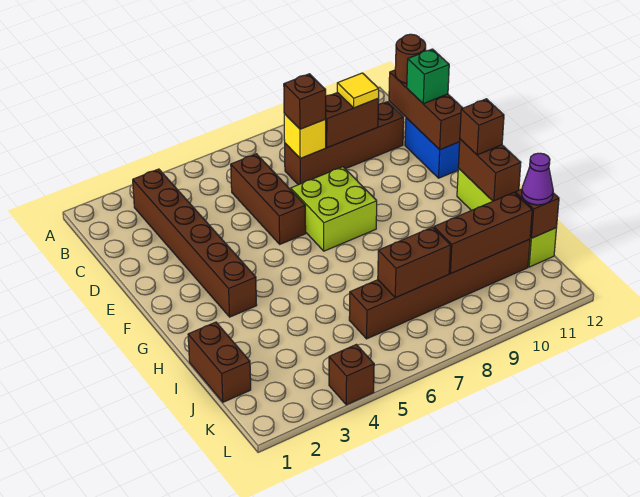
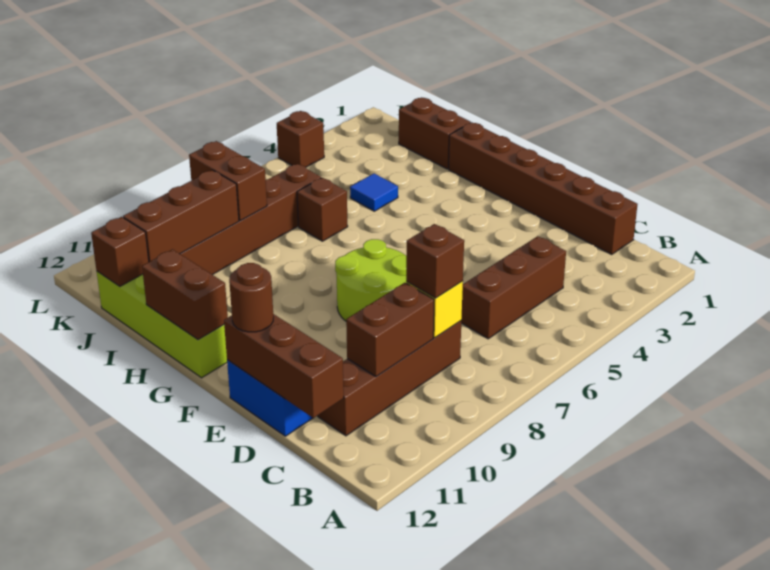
brown 1x6 brick [133,169,257,317] -> brown 1x6 brick moved to [449,122,638,255]
brown 1x3 brick [231,154,306,244] -> brown 1x3 brick turned to [461,236,566,339]
yellow 1x1 tile [337,73,379,108] -> none
brown 1x1 round brick [395,34,426,83] -> brown 1x1 round brick moved to [229,263,273,332]
green 1x1 brick [407,49,449,104] -> none
lime 2x2 brick [291,167,377,251] -> lime 2x2 round brick [335,239,406,321]
brown 1x1 brick [460,99,504,155] -> brown 1x1 brick moved to [297,178,348,241]
none -> blue 1x1 tile [350,173,398,211]
brown 1x2 brick [378,227,451,298] -> brown 1x2 brick turned to [189,141,267,220]
purple 1x1 cone [522,153,553,205] -> none

